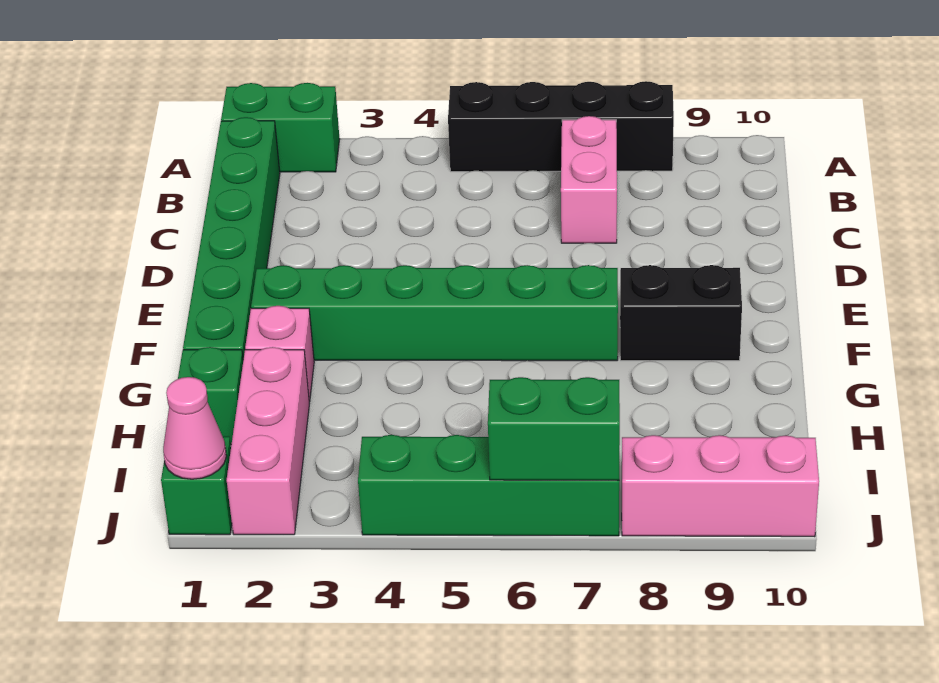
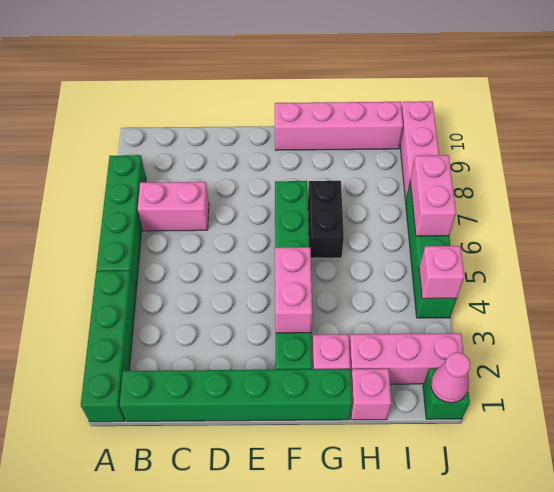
green 1x2 brick [221,83,340,172] -> green 1x4 brick [81,271,136,422]
black 1x4 brick [448,81,674,172] -> green 1x4 brick [96,155,146,289]
none -> pink 1x2 brick [275,247,312,333]
black 1x2 brick [620,265,742,361] -> black 1x2 brick moved to [308,181,344,258]
none -> pink 1x4 brick [275,102,403,150]
green 1x1 brick [178,347,243,445] -> pink 1x1 brick [351,369,391,420]
none -> pink 1x1 brick [419,246,465,299]
green 1x2 brick [488,377,620,480] -> pink 1x2 brick [410,155,456,236]

